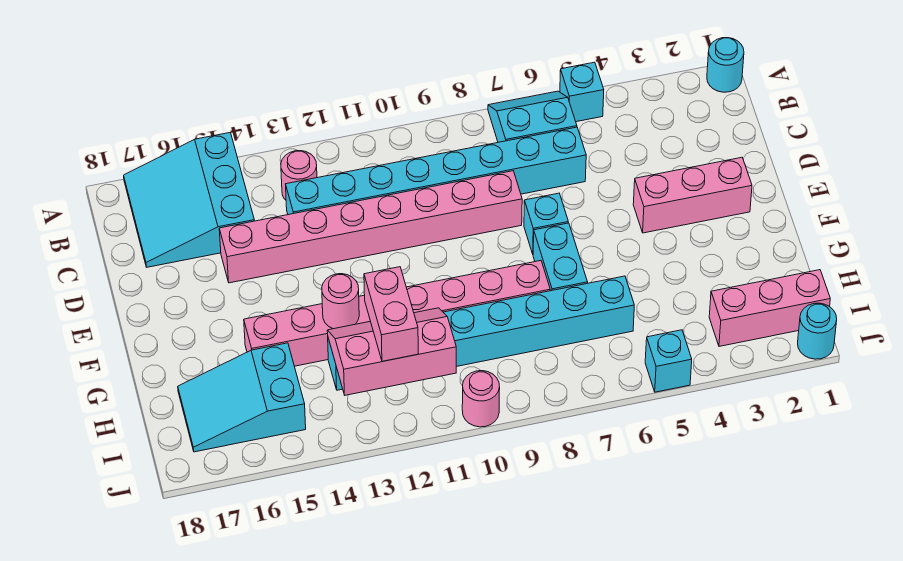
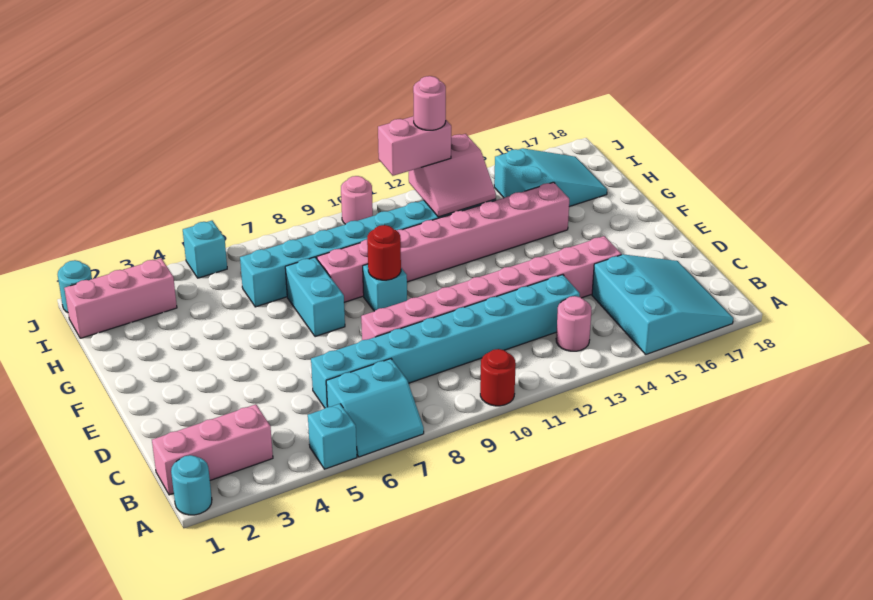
none -> red 1x1 round brick [480,349,516,406]
pink 1x3 brick [633,157,752,233] -> pink 1x3 brick moved to [152,404,273,495]
cyan 1x1 brick [524,193,568,254] -> cyan 1x1 brick moved to [363,264,407,311]
none -> red 1x1 round brick [367,225,401,280]
pink 1x1 round brick [322,274,359,329] -> pink 1x1 round brick moved to [413,76,446,130]
pink 2x3 slope [327,308,456,395] -> pink 2x2 slope [409,134,496,217]
pink 1x2 brick [364,267,418,361] -> pink 1x2 brick turned to [378,116,451,176]

